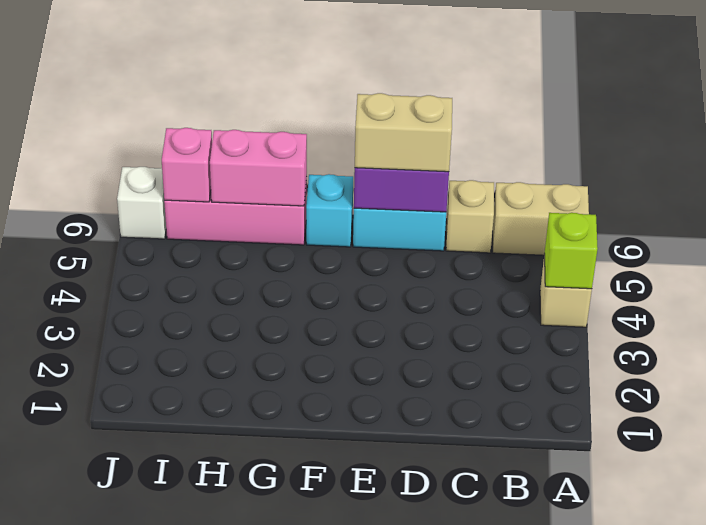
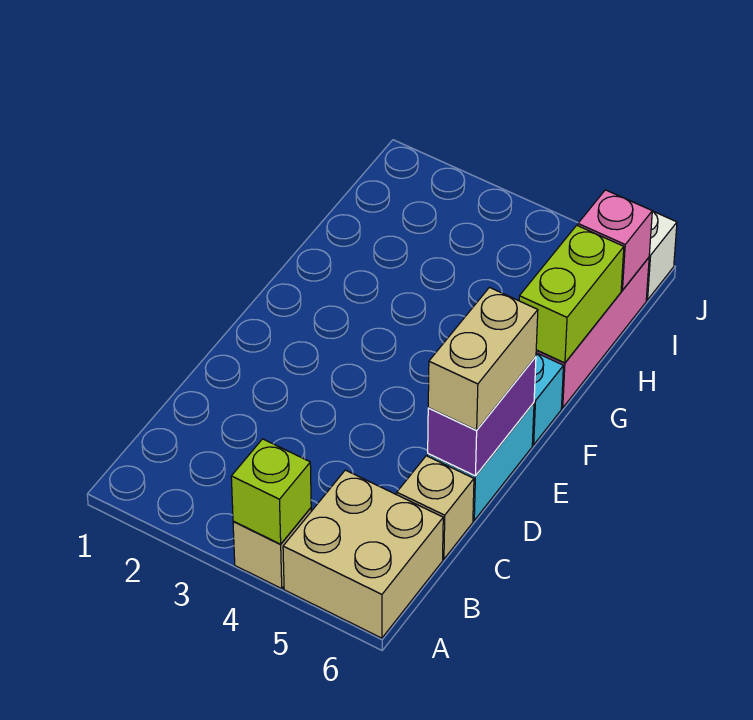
tan 1x2 brick [493,182,589,255] -> tan 2x2 brick [283,470,443,638]
pink 1x2 brick [210,130,307,206] -> lime 1x2 brick [519,225,624,363]

